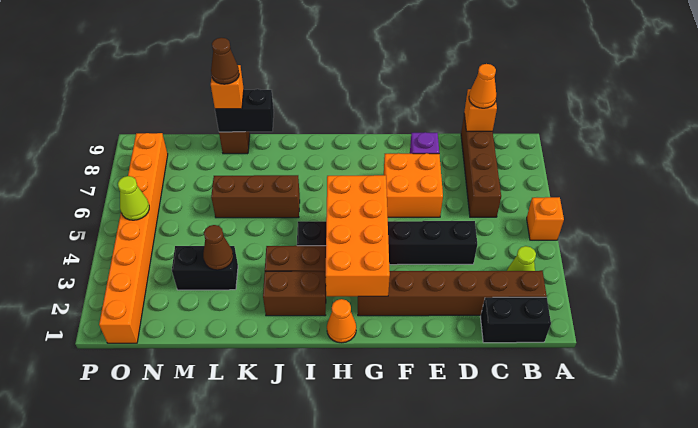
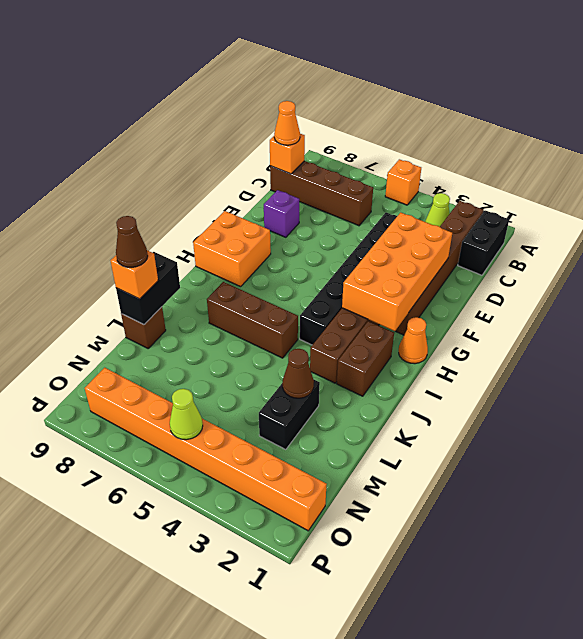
orange 2x2 brick [384,153,443,217] -> orange 2x2 brick moved to [193,211,271,287]
orange 2x4 brick [326,175,390,296] -> orange 2x4 brick turned to [342,213,452,331]
brown 1x3 brick [211,175,300,218] -> brown 1x3 brick turned to [207,282,298,358]

